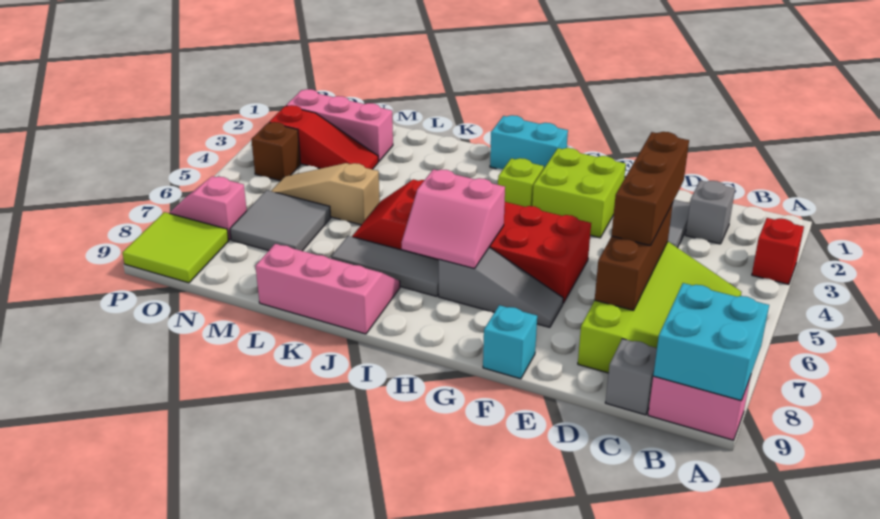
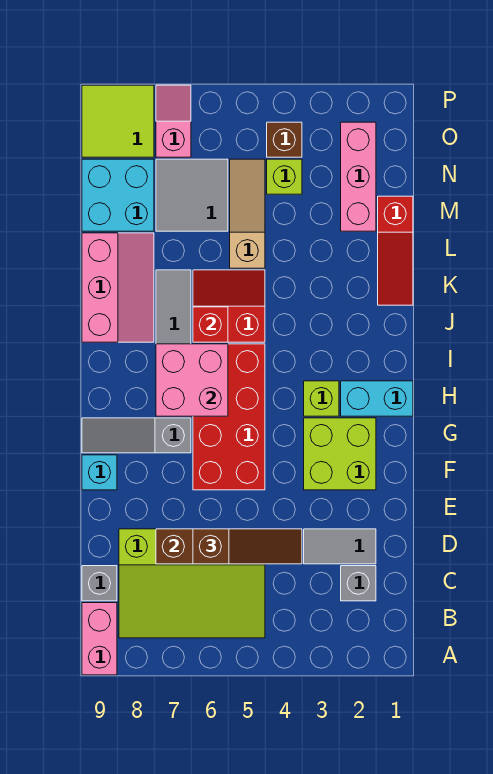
red 1x1 brick [752,218,804,284] -> red 1x1 brick moved to [193,307,228,342]
cyan 2x2 brick [653,283,769,401] -> cyan 2x2 brick moved to [82,159,154,231]
brown 1x3 brick [612,132,689,246] -> brown 1x3 slope [193,529,302,564]
grey 1x3 slope [439,248,563,327] -> grey 1x3 slope turned to [82,418,191,453]
cyan 1x2 brick [490,115,568,169] -> cyan 1x2 brick turned to [341,381,413,416]
pink 2x2 slope [401,169,505,269] -> pink 2x2 brick [156,344,228,416]
red 1x3 slope [269,105,378,169] -> red 1x3 slope moved to [378,196,413,305]
none -> lime 1x1 brick [267,159,302,194]

